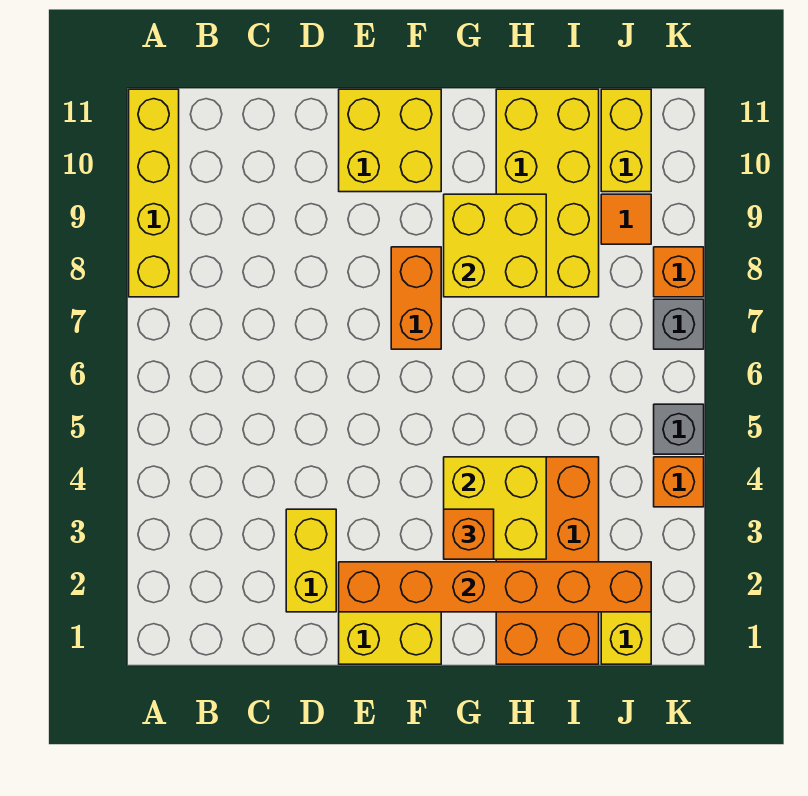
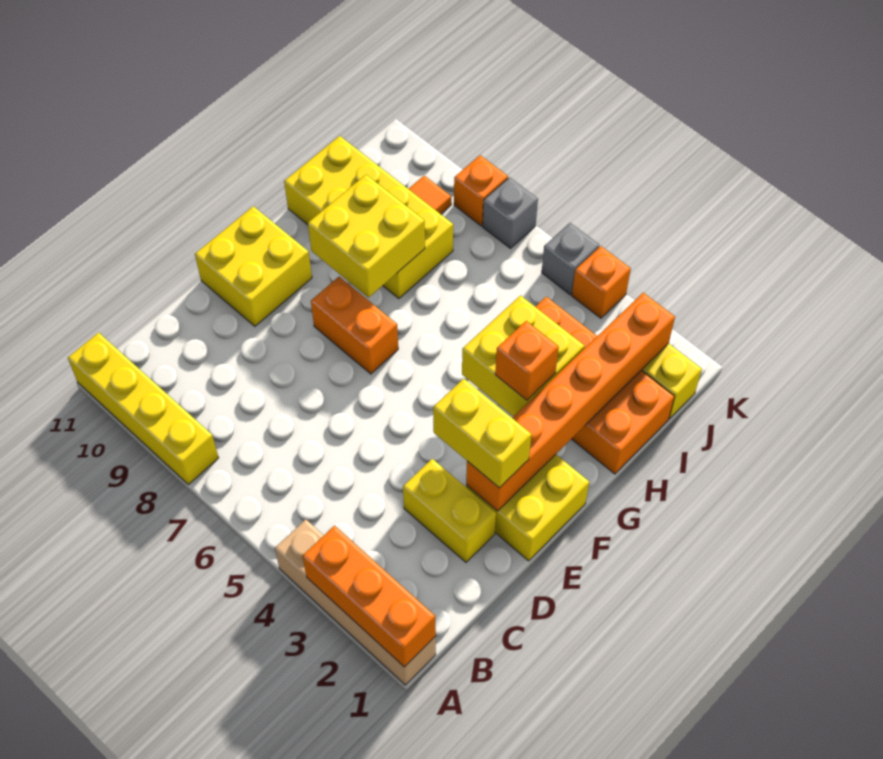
none -> tan 1x4 brick [275,519,436,685]
none -> orange 1x3 brick [302,526,436,667]
yellow 1x2 brick [601,89,651,192] -> yellow 1x2 brick moved to [433,379,532,488]

